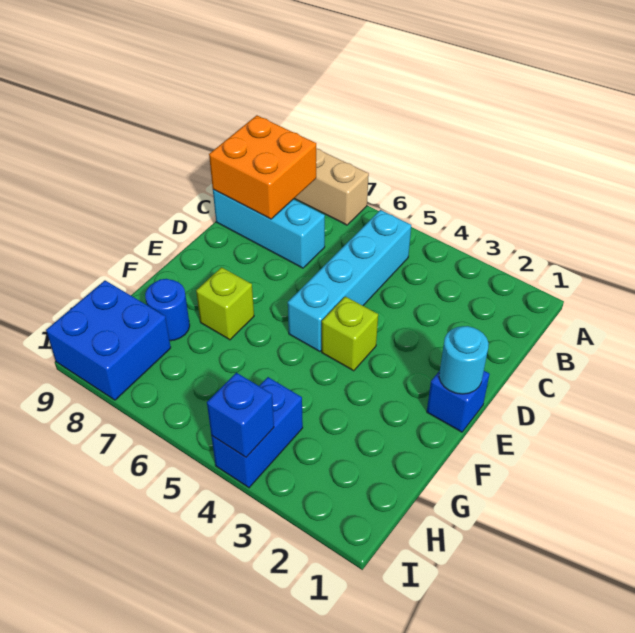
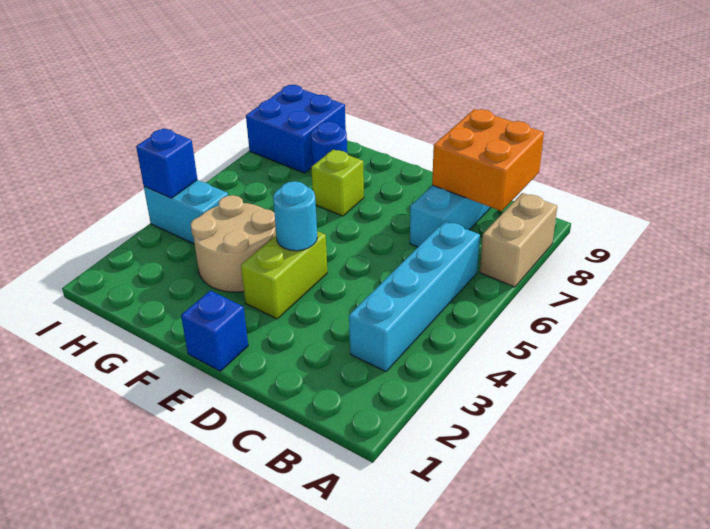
cyan 1x4 brick [288,210,411,352] -> cyan 1x4 brick turned to [349,221,480,372]
cyan 1x1 round brick [439,326,489,394] -> cyan 1x1 round brick moved to [273,181,317,251]
lime 1x1 brick [322,297,378,371] -> lime 1x2 brick [241,231,327,319]
none -> tan 2x2 round brick [191,195,276,292]
blue 1x2 brick [211,377,303,488] -> cyan 1x2 brick [144,180,228,244]

